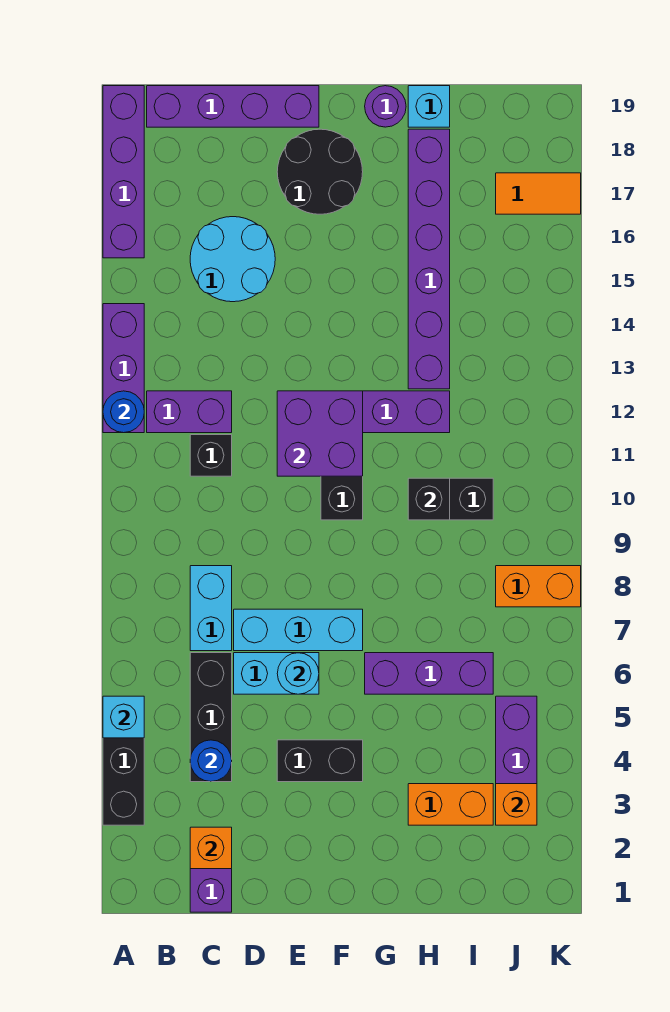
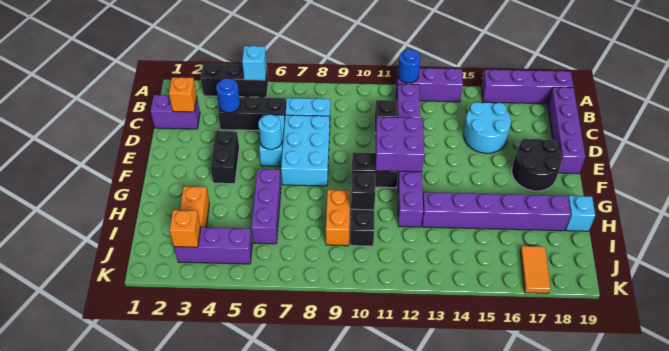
cyan 1x3 brick [234,609,363,651] -> cyan 2x3 brick [281,115,330,186]
purple 1x1 round brick [365,86,406,127] -> none
orange 1x2 brick [496,566,581,607] -> orange 1x2 brick moved to [326,190,350,246]

